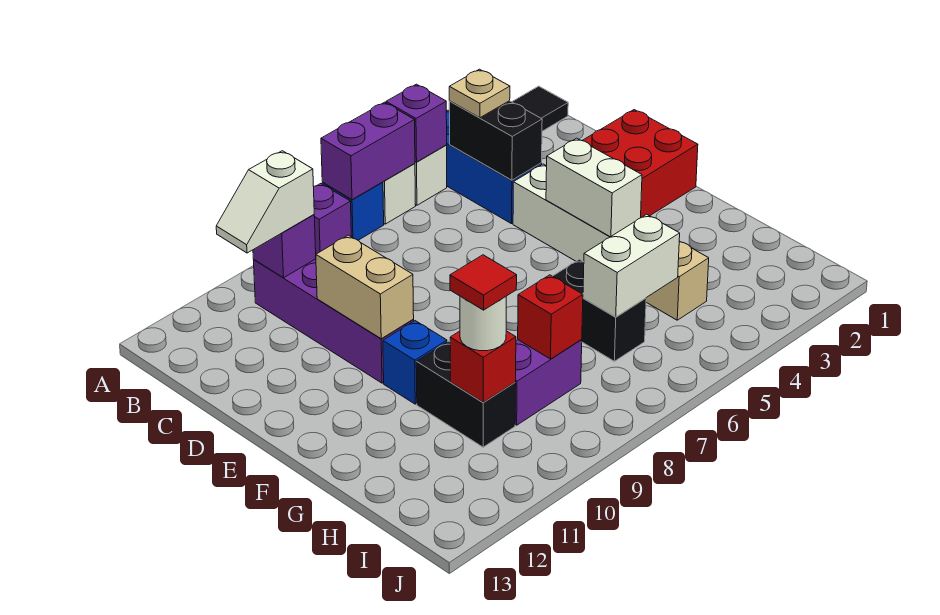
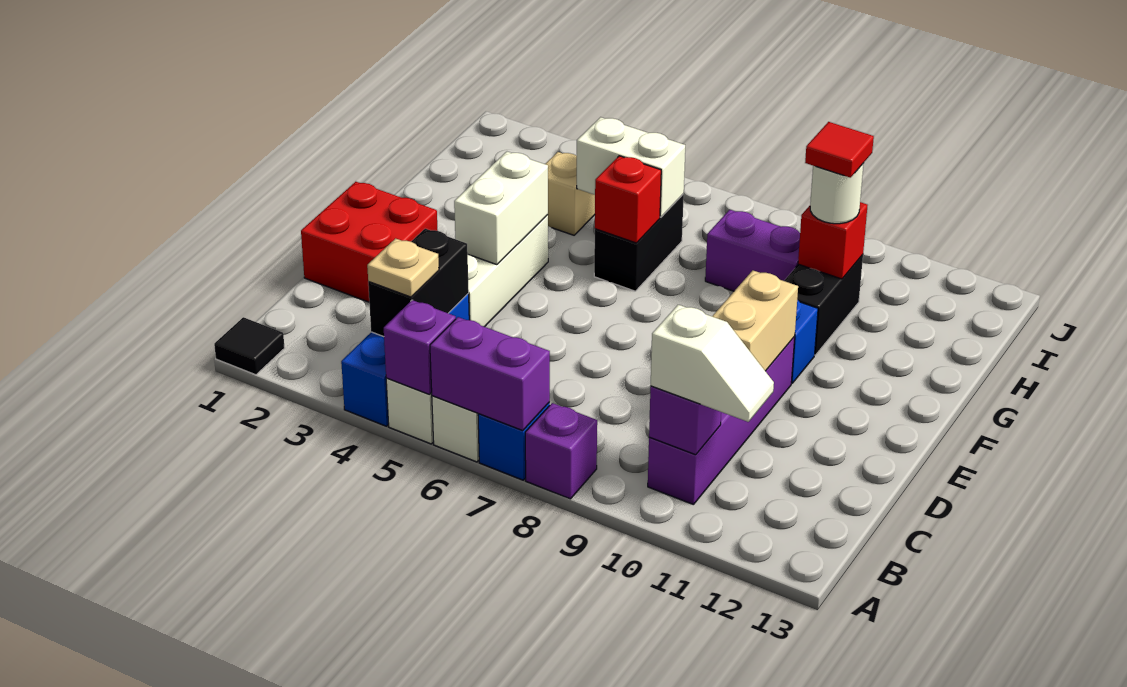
red 1x1 brick [518,275,583,359] -> red 1x1 brick moved to [595,156,661,243]

